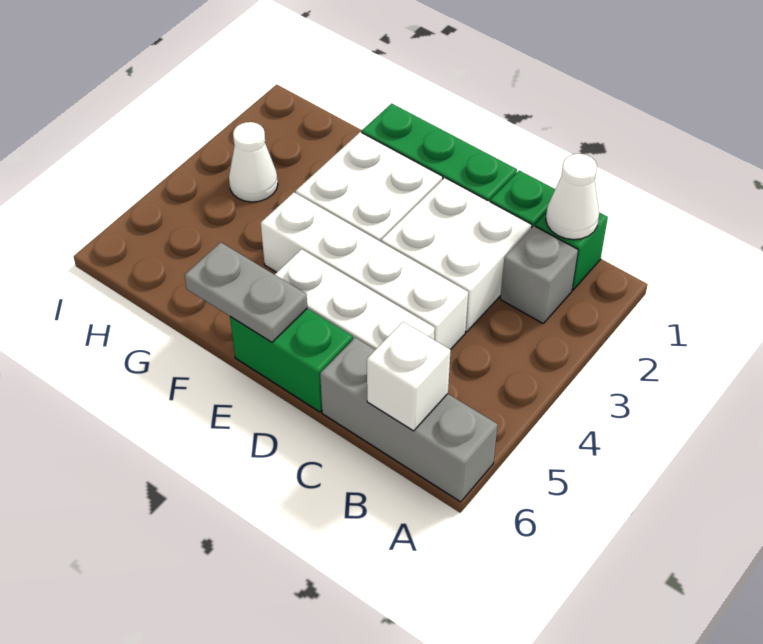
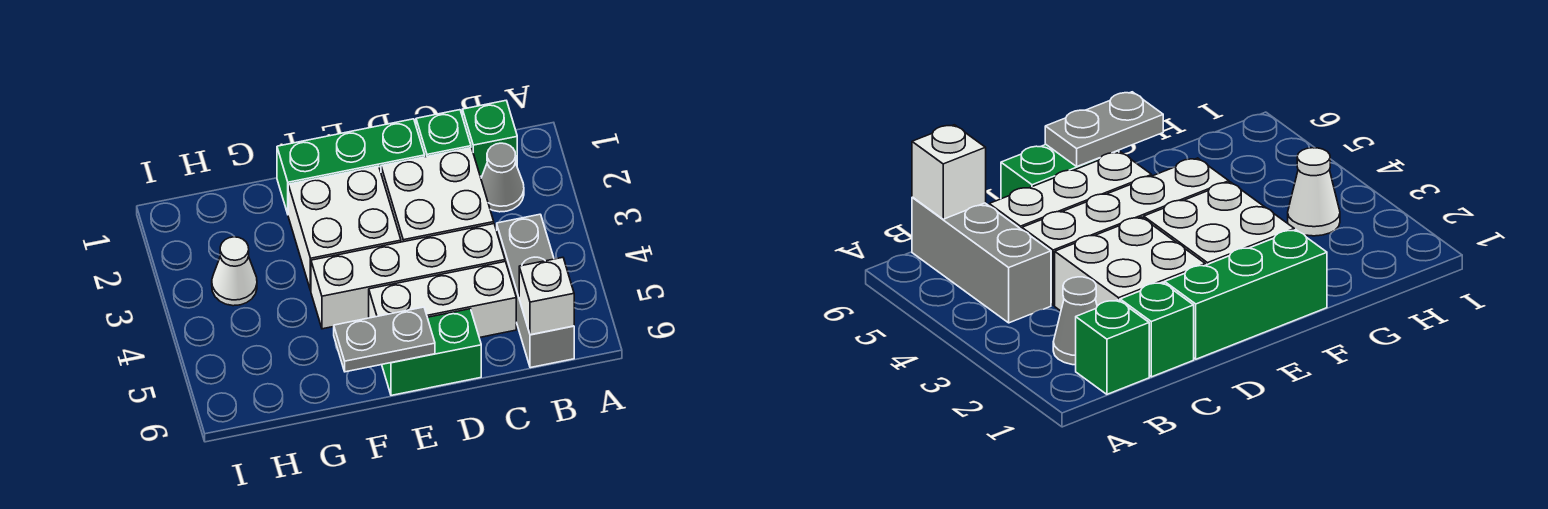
grey 1x3 brick [320,338,498,502] -> grey 1x3 brick turned to [497,214,574,368]
white 1x1 cone [546,154,599,240] -> none
grey 1x1 brick [500,226,578,323] -> grey 1x1 cone [481,143,524,212]

